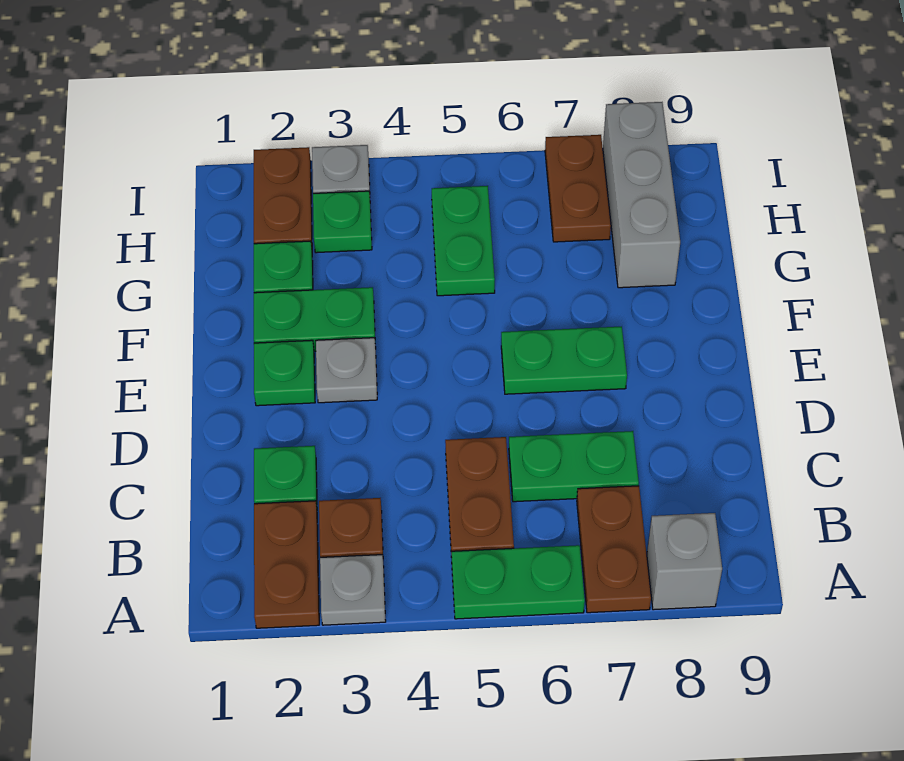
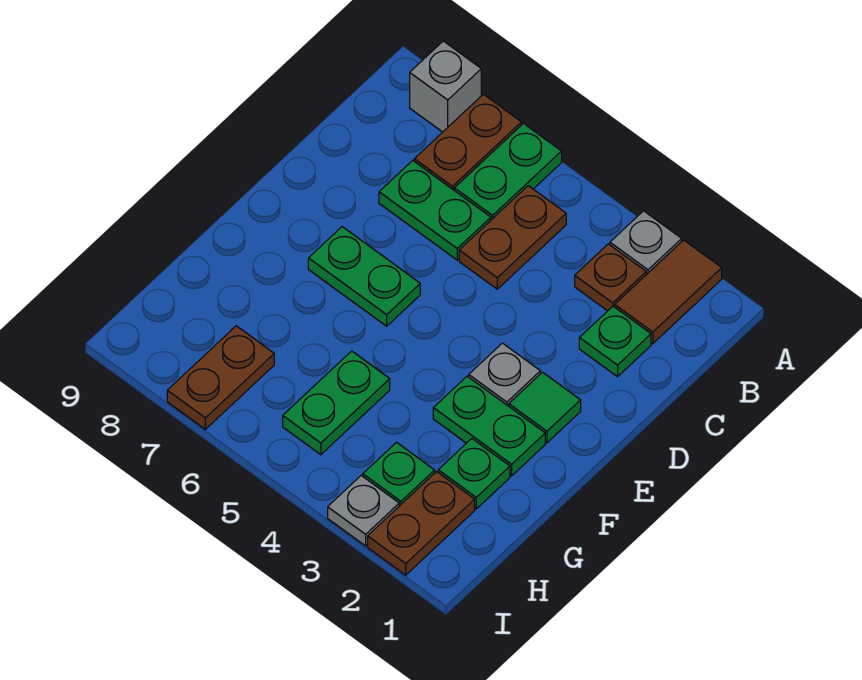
brown 1x2 plate [254,501,319,628] -> brown 1x2 tile [615,240,722,344]
green 1x2 plate [452,545,585,619] -> green 1x2 plate turned to [454,123,562,220]
green 1x1 plate [254,340,315,406] -> green 1x1 tile [509,372,581,443]
grey 1x3 brick [603,102,680,288] -> none

